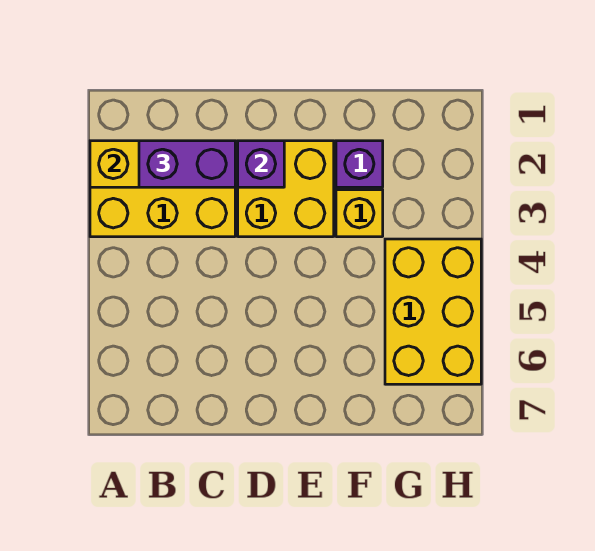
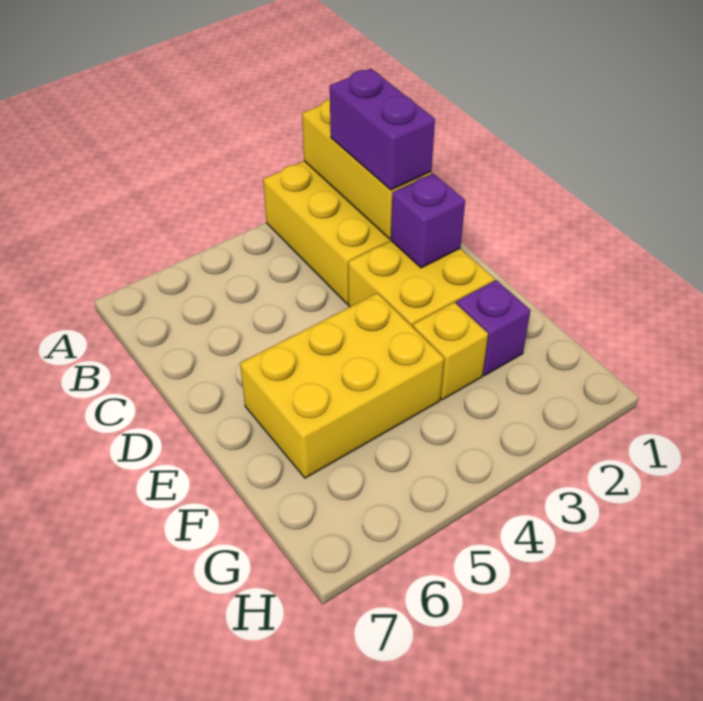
yellow 2x3 brick [385,239,481,384] -> yellow 2x3 brick moved to [240,293,444,478]

